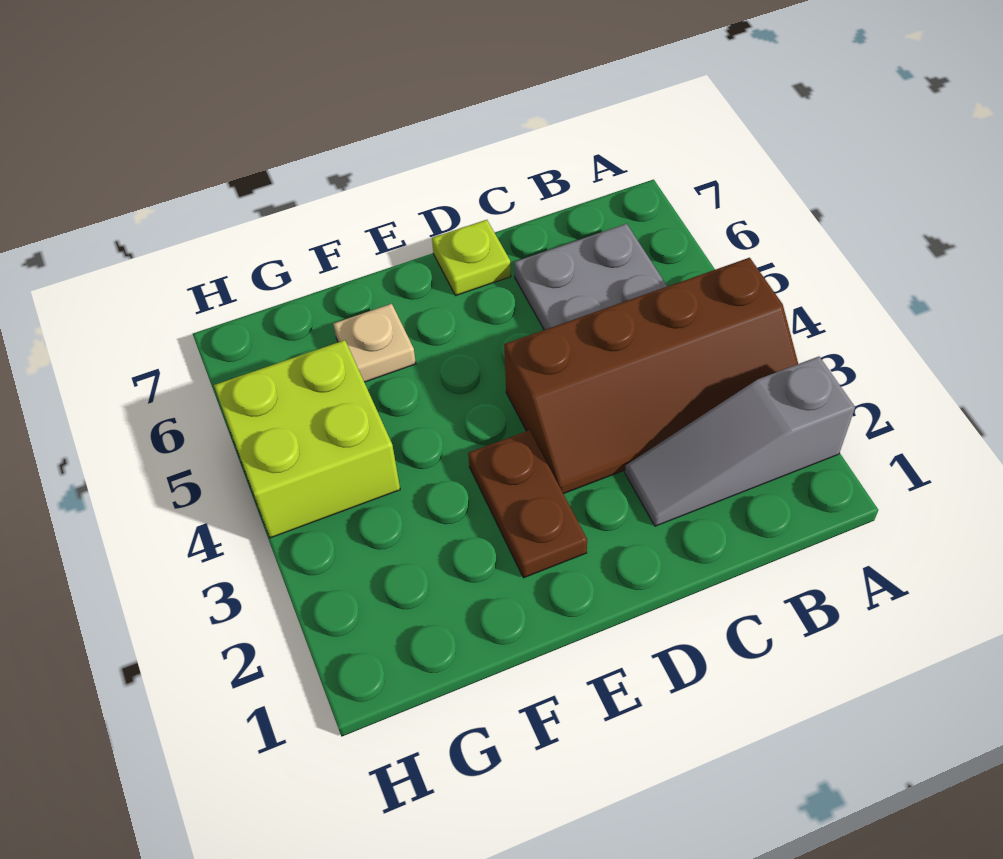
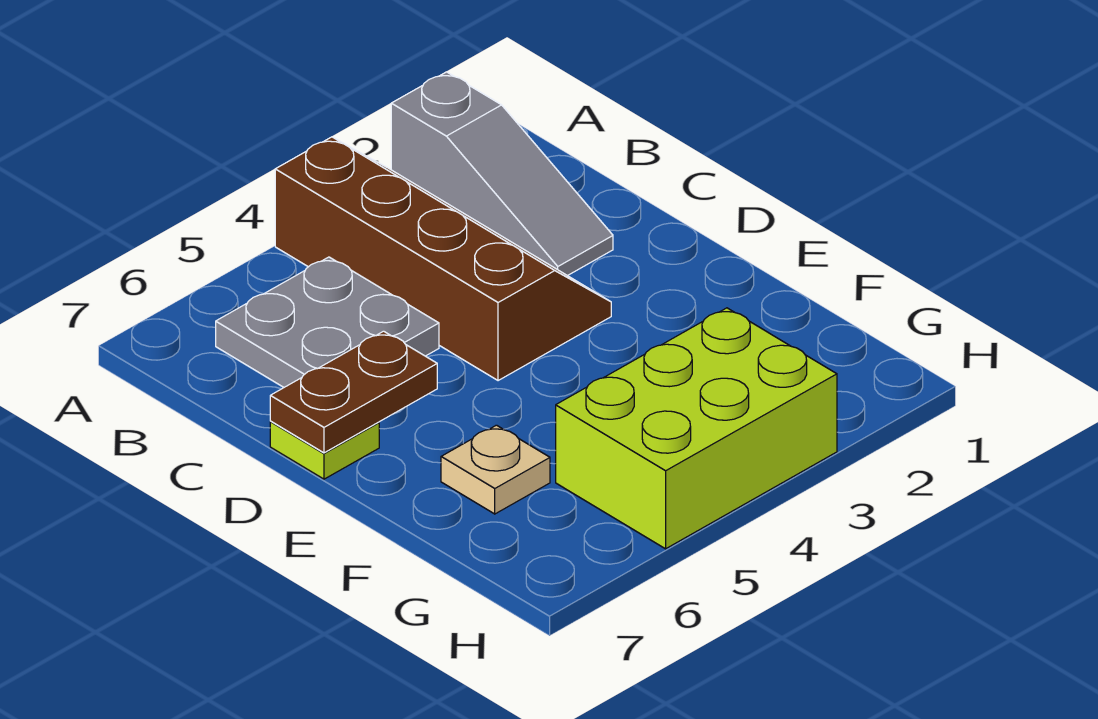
brown 1x2 plate [468,430,587,578] -> brown 1x2 plate moved to [270,331,437,453]
lime 2x2 brick [214,340,400,538] -> lime 2x3 brick [556,308,837,549]

